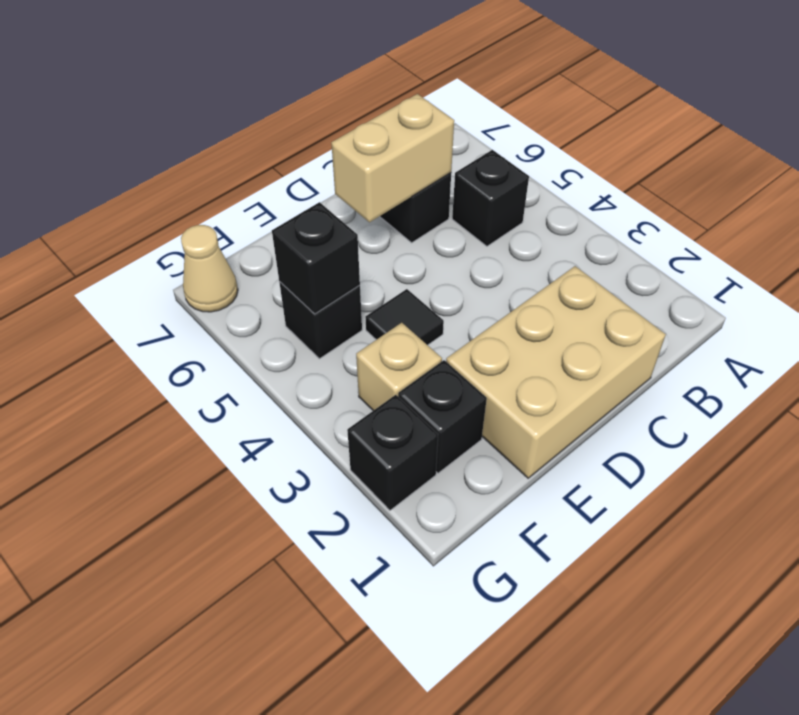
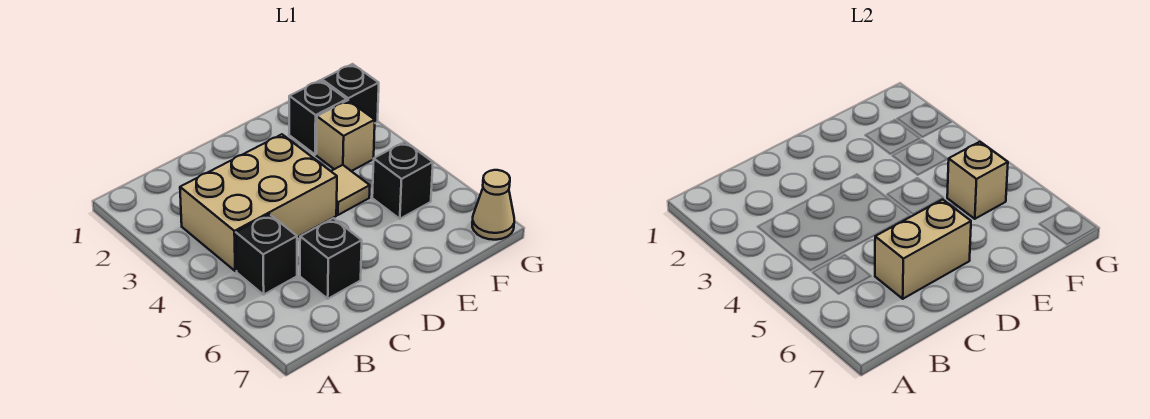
tan 2x3 brick [446,266,666,478] -> tan 2x3 brick moved to [180,134,337,271]
black 1x1 tile [365,289,444,345] -> tan 1x1 tile [331,165,370,215]
black 1x1 brick [272,202,360,314] -> tan 1x1 brick [947,142,1008,219]

